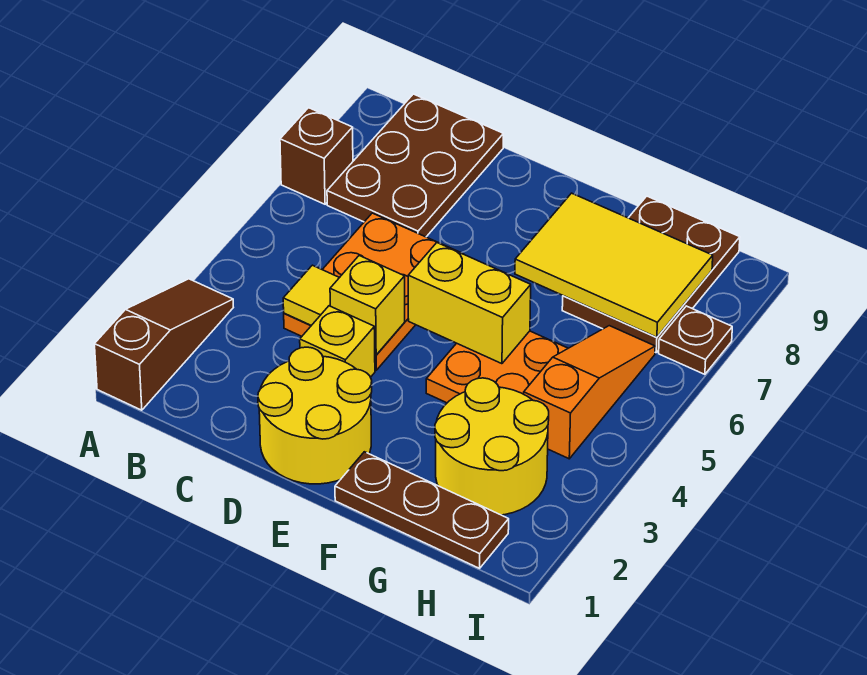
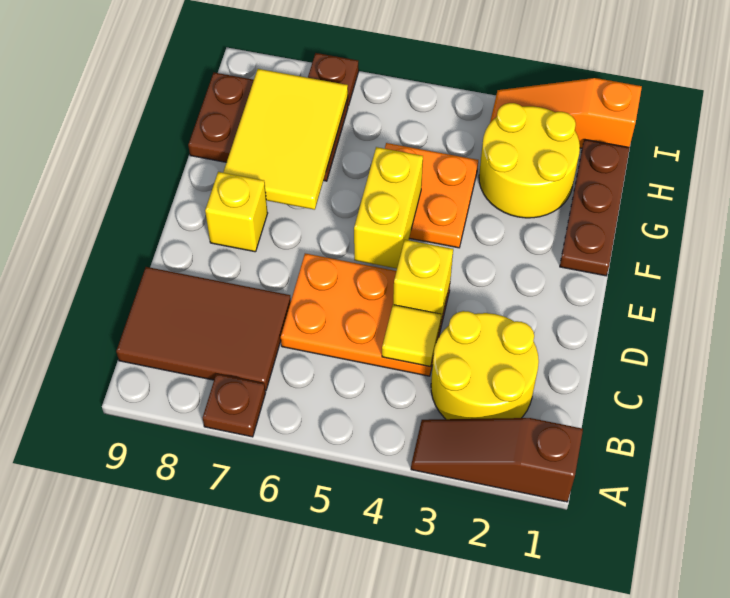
brown 1x1 brick [280,108,353,204] -> brown 1x1 plate [203,374,266,437]
brown 2x3 plate [327,94,503,237] -> brown 2x3 tile [116,267,291,391]
yellow 2x2 round brick [258,347,372,484] -> yellow 2x2 round brick moved to [431,311,539,419]
yellow 1x1 brick [300,306,375,377] -> yellow 1x1 brick moved to [205,172,268,252]
orange 1x3 slope [524,326,655,459] -> orange 1x3 slope moved to [490,78,642,148]

